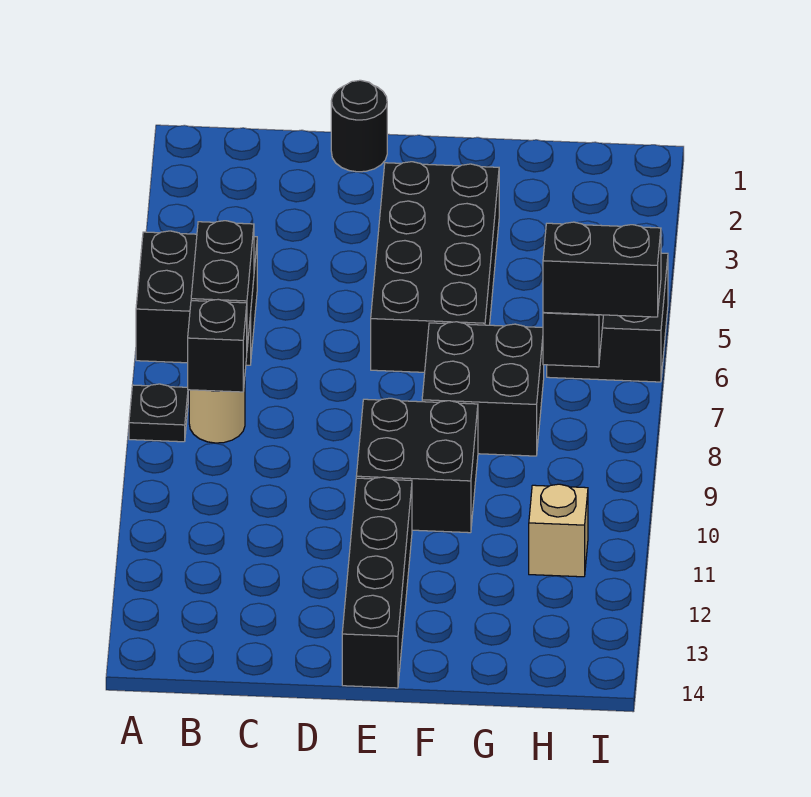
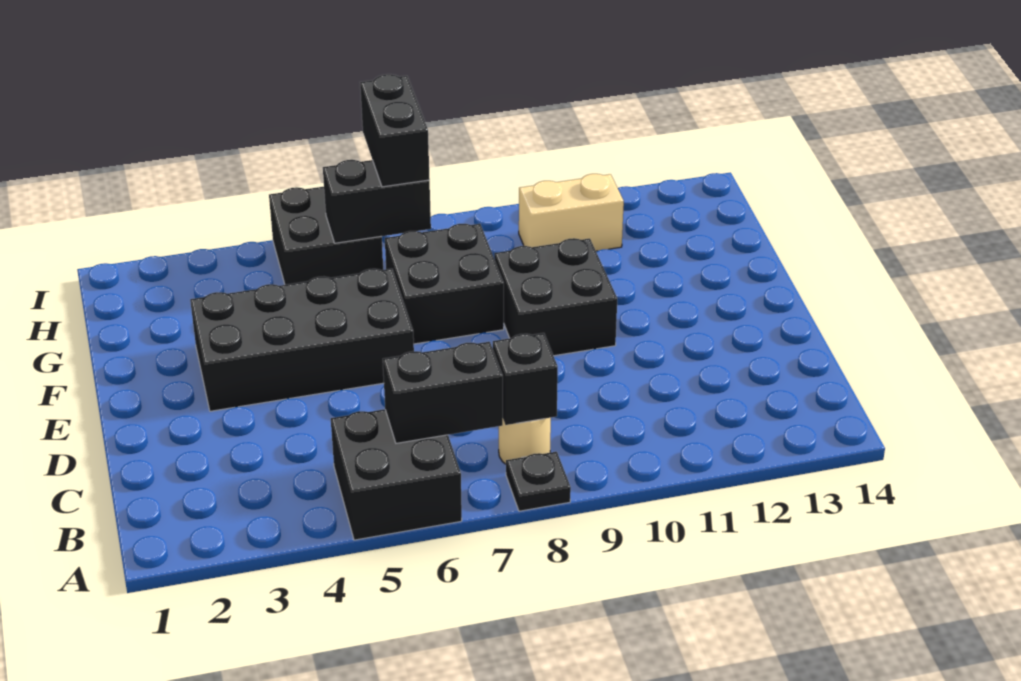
black 1x1 round brick [331,80,387,172] -> none
black 1x4 brick [342,477,412,688] -> none
tan 1x1 brick [529,484,588,577] -> tan 1x2 brick [519,174,624,251]

